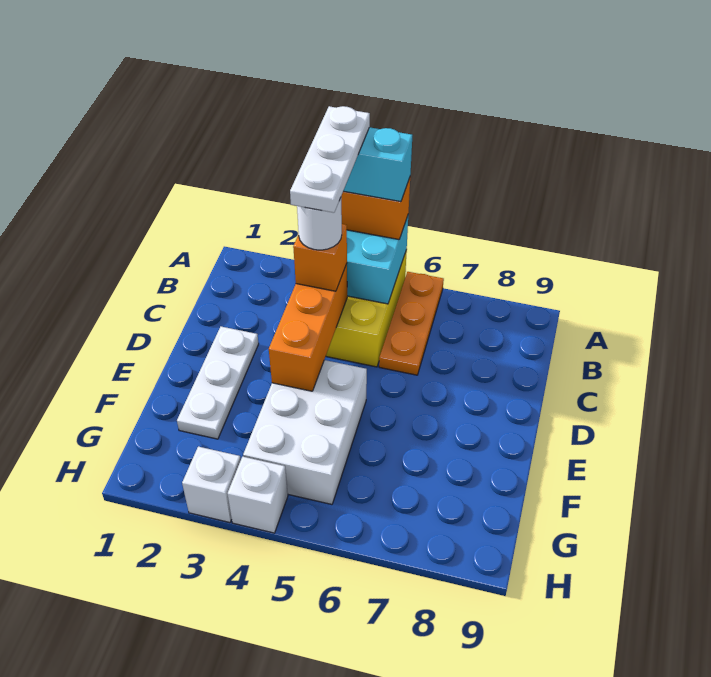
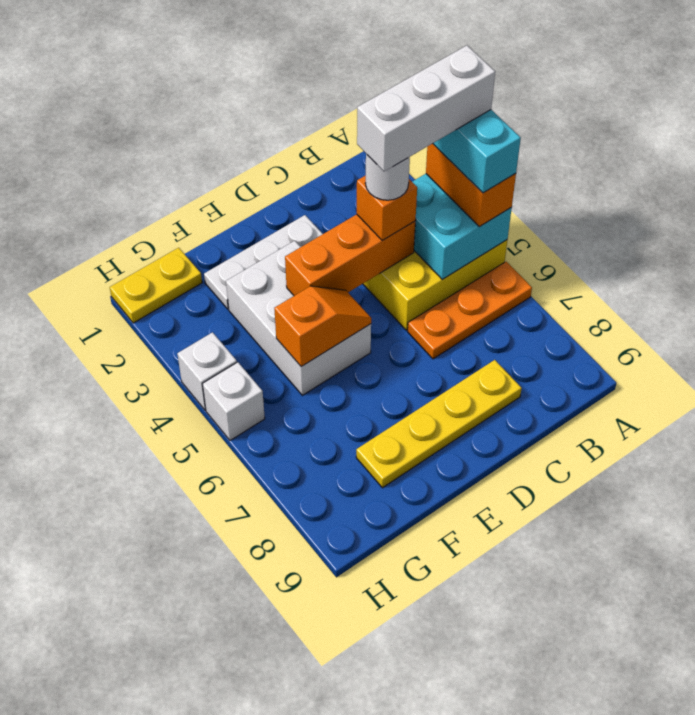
white 1x3 plate [290,106,370,213] -> white 1x3 brick [357,46,495,171]
none -> yellow 1x4 plate [356,360,522,488]
white 2x3 brick [243,360,367,504] -> white 2x3 brick turned to [226,241,371,395]
none -> orange 1x2 slope [274,286,371,367]
none -> yellow 1x2 plate [110,248,202,323]
white 1x1 brick [182,447,241,523] -> white 1x1 brick moved to [203,362,265,440]

